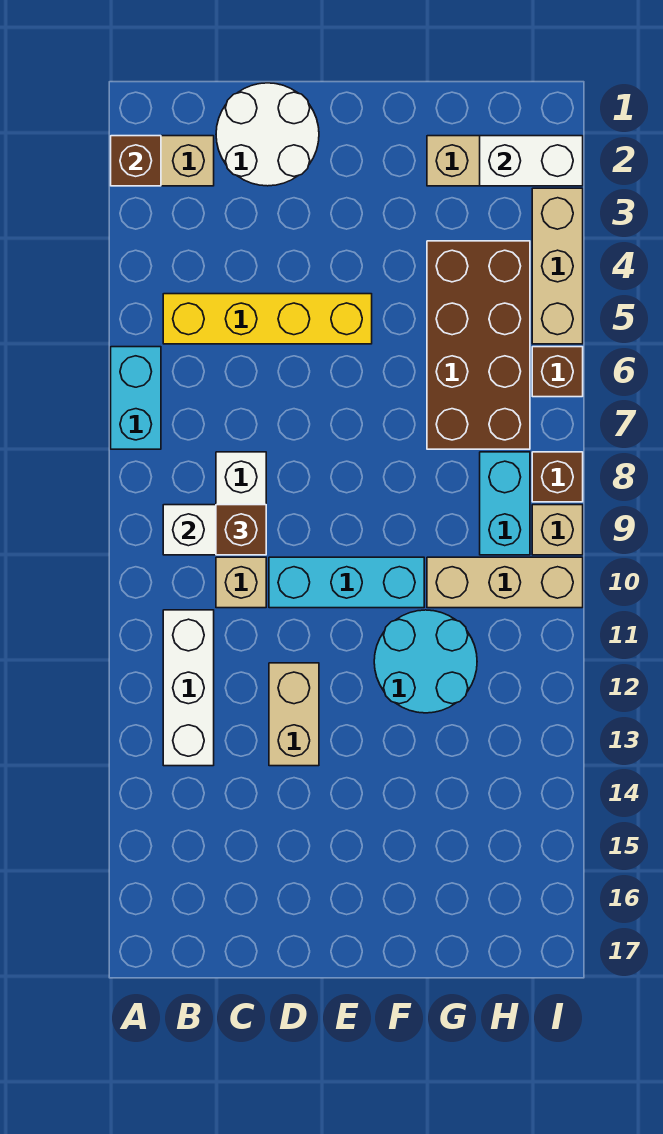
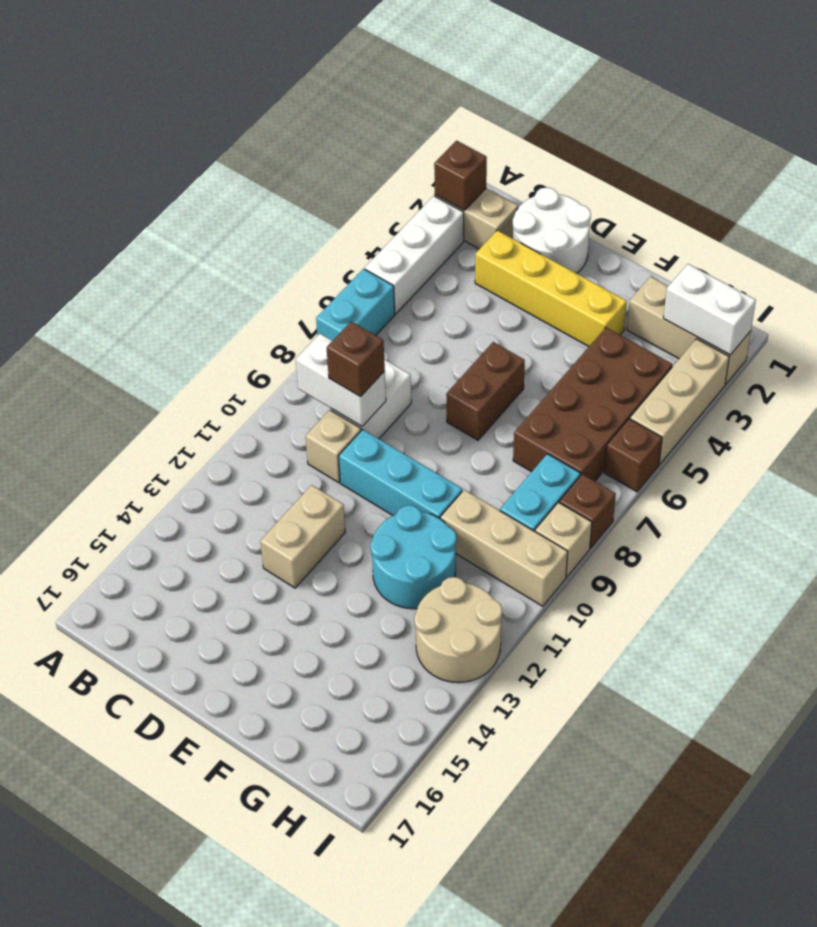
yellow 1x4 brick [163,294,372,344] -> yellow 1x4 brick moved to [475,230,627,346]
white 1x3 brick [163,610,214,766] -> white 1x3 brick moved to [365,196,464,314]
none -> brown 1x2 brick [446,342,525,440]
none -> tan 2x2 round brick [414,577,502,683]

